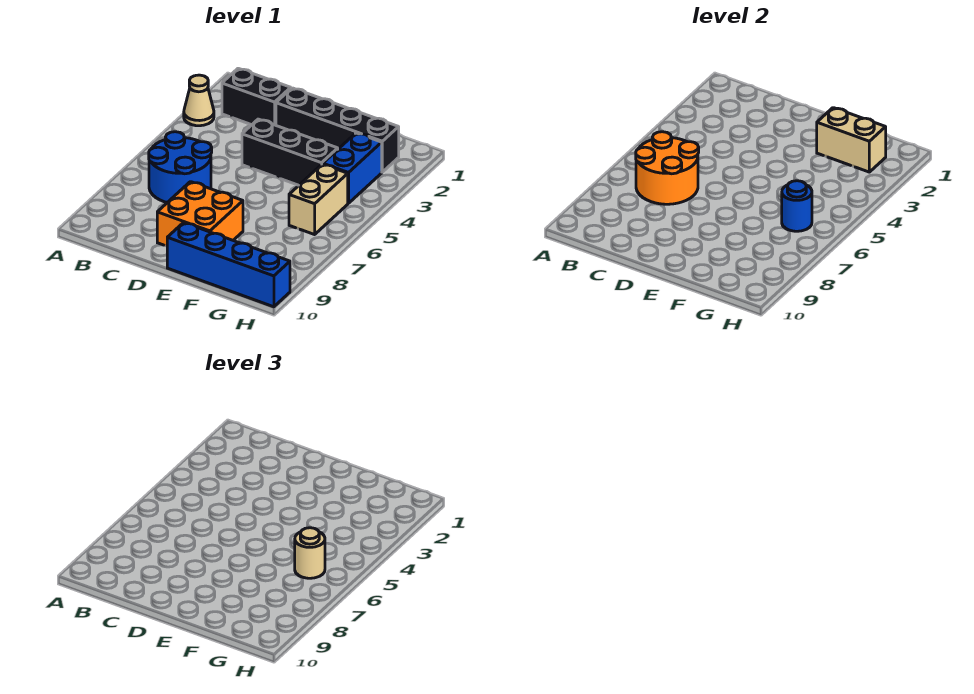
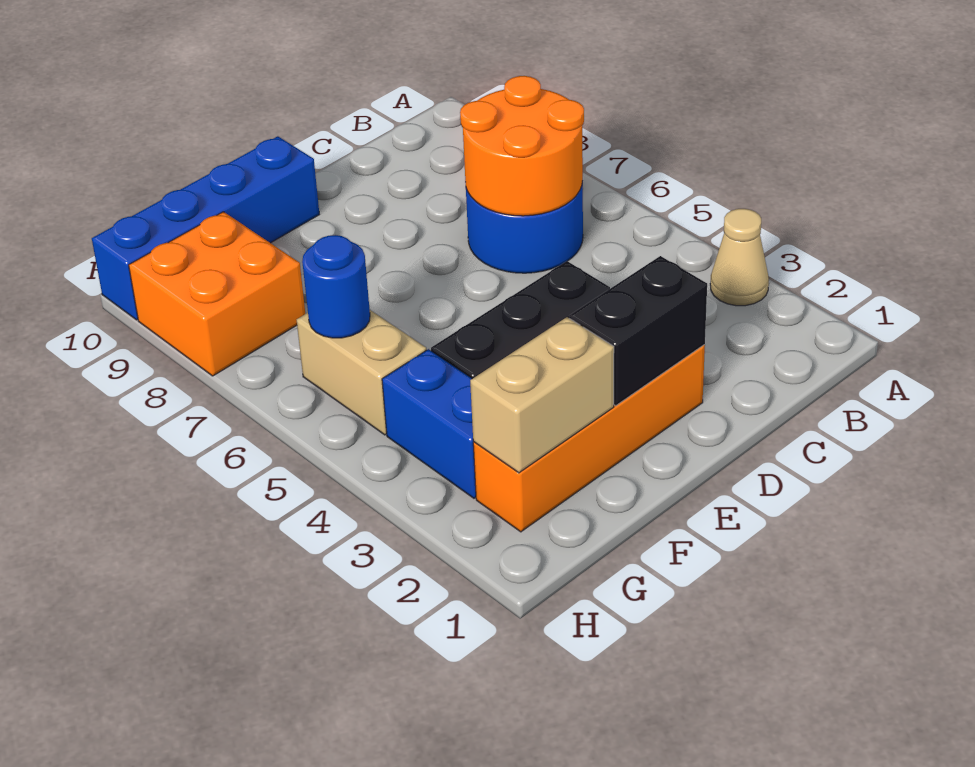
black 1x2 brick [222,68,291,125] -> black 1x2 brick moved to [569,256,707,406]
black 1x4 brick [276,88,399,172] -> orange 1x4 brick [473,345,705,532]
orange 2x2 brick [157,182,243,246] -> orange 2x2 brick moved to [129,212,305,376]
tan 1x1 round brick [295,528,325,578] -> none

